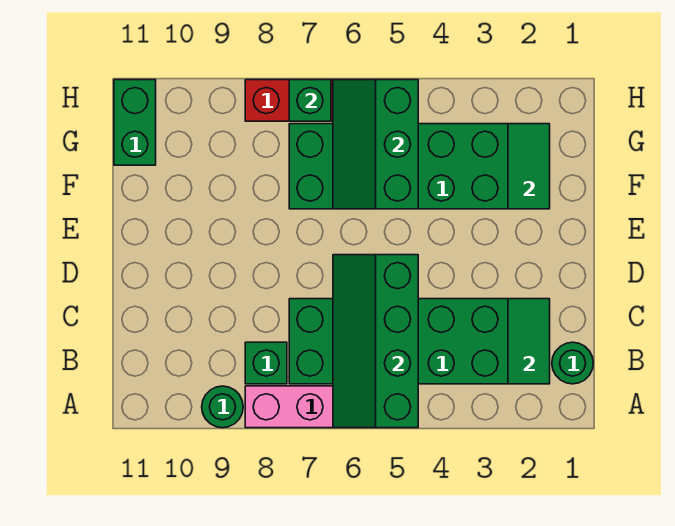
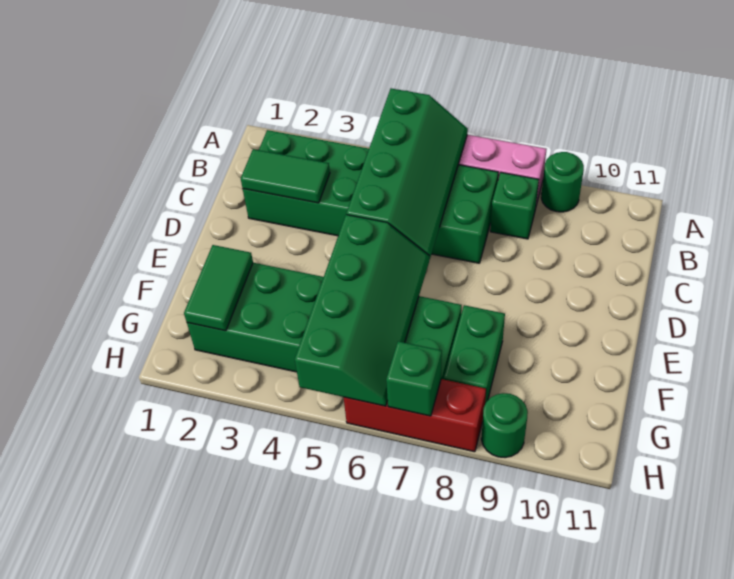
green 1x1 round brick [552,342,593,384] -> green 1x1 round brick moved to [481,393,528,457]
green 1x2 tile [508,299,550,384] -> green 1x2 tile turned to [241,149,330,203]
green 2x3 slope [333,80,418,209] -> green 2x4 slope [295,215,429,406]
green 1x2 brick [114,80,156,165] -> green 1x2 brick moved to [444,305,505,403]

